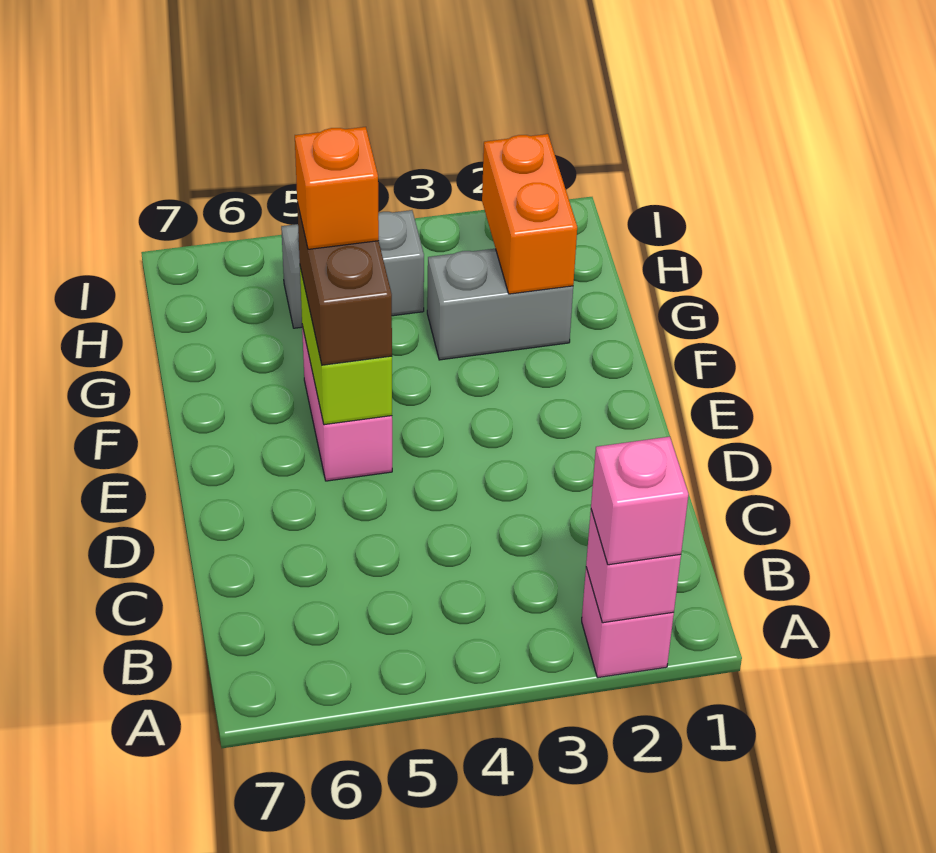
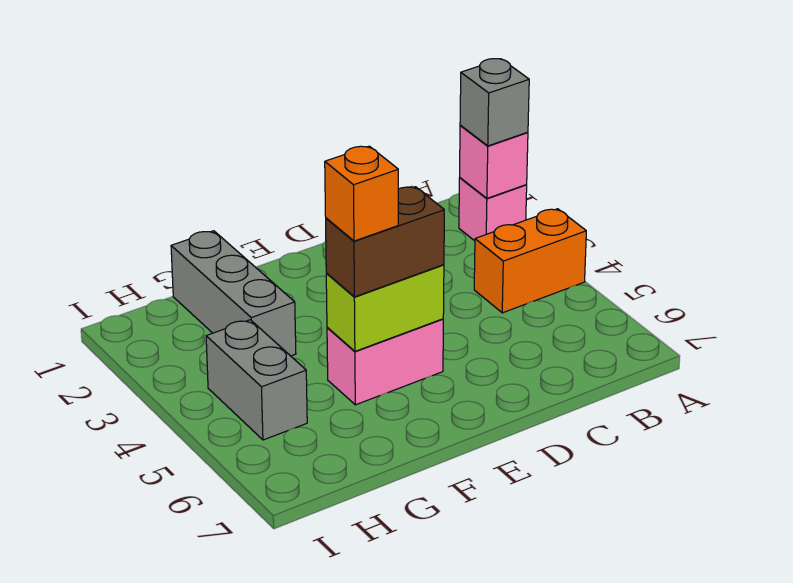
pink 1x1 brick [591,437,689,565] -> grey 1x1 brick [460,59,529,146]
grey 1x2 brick [427,249,573,360] -> grey 1x3 brick [171,231,296,356]
orange 1x2 brick [482,134,577,294] -> orange 1x2 brick moved to [474,209,586,313]

